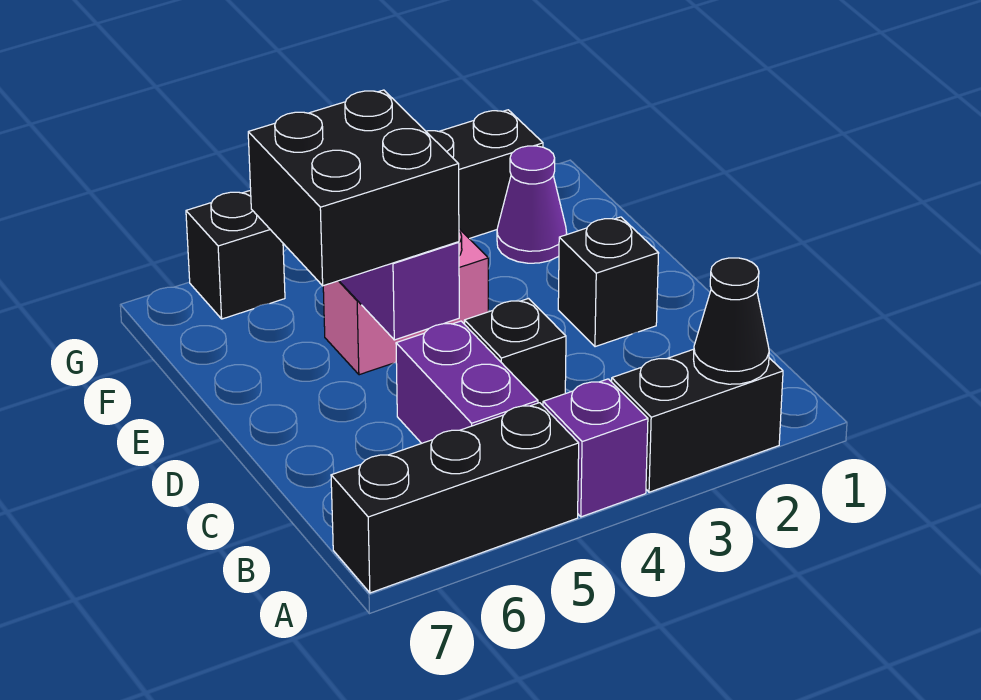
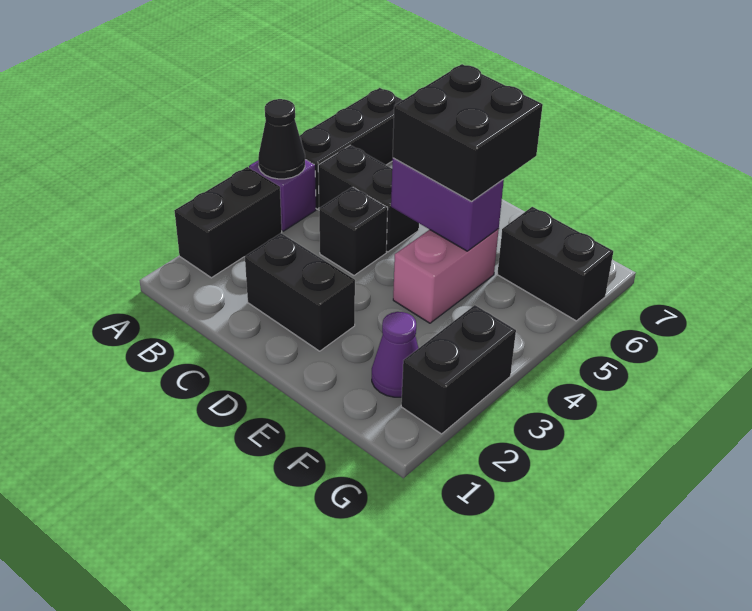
black 1x1 cone [694,258,769,384] -> black 1x1 cone moved to [258,99,305,179]
purple 1x2 brick [396,321,538,443] -> black 1x2 brick [318,145,419,252]
black 1x1 brick [558,217,659,347] -> black 1x2 brick [245,233,355,351]
black 1x1 brick [186,191,285,319] -> black 1x2 brick [497,207,613,321]

